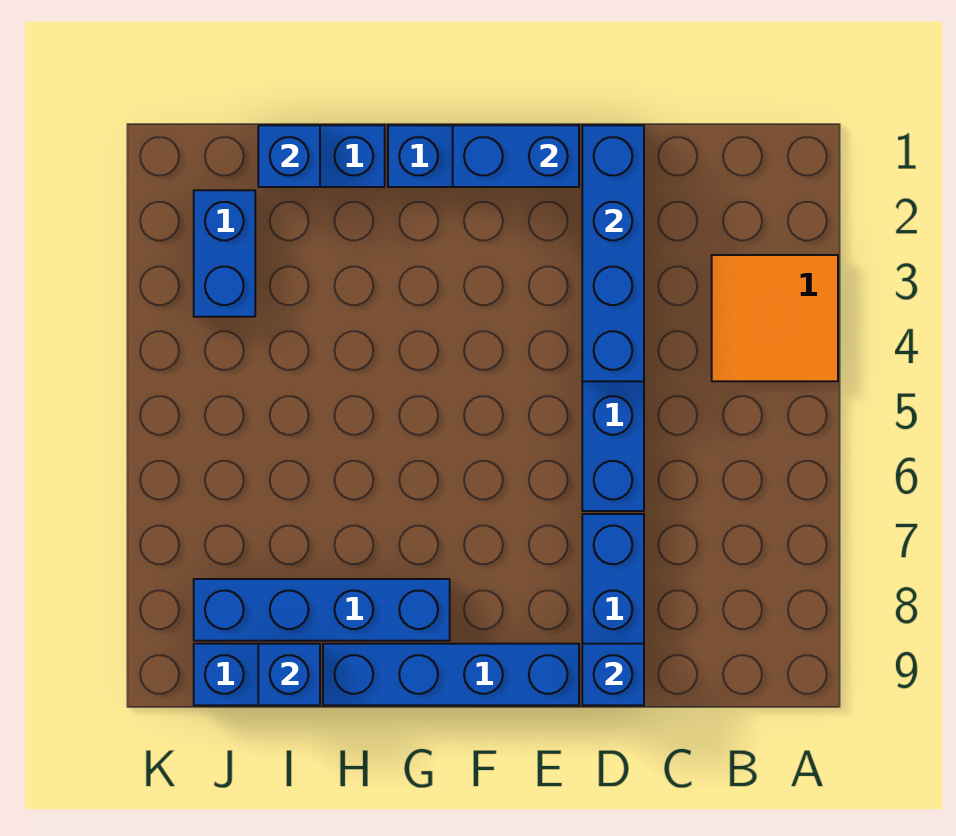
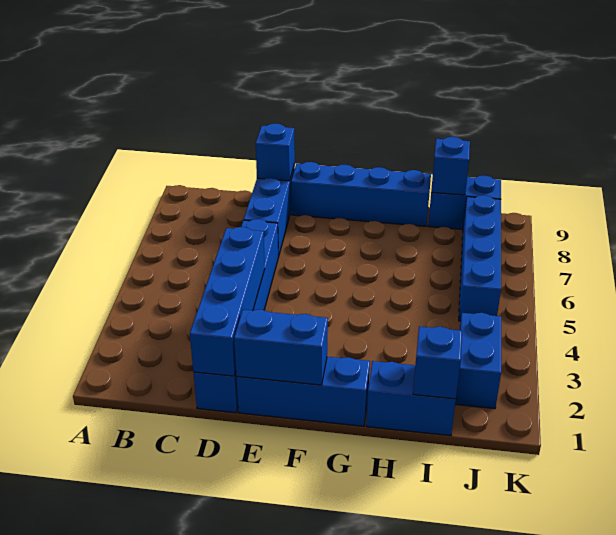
orange 2x2 tile [712,255,838,381] -> none
blue 1x4 brick [194,579,450,641] -> blue 1x4 brick turned to [459,195,501,321]

